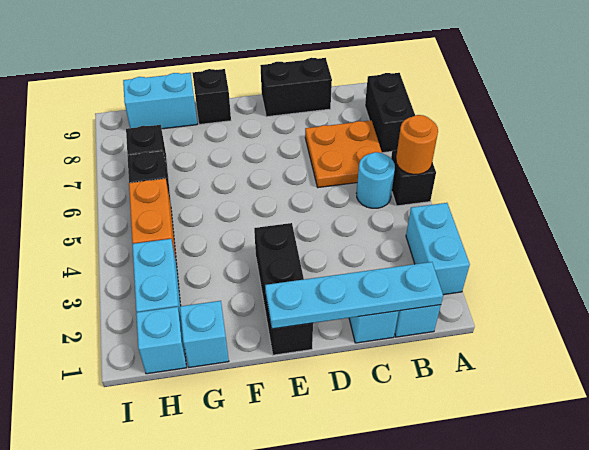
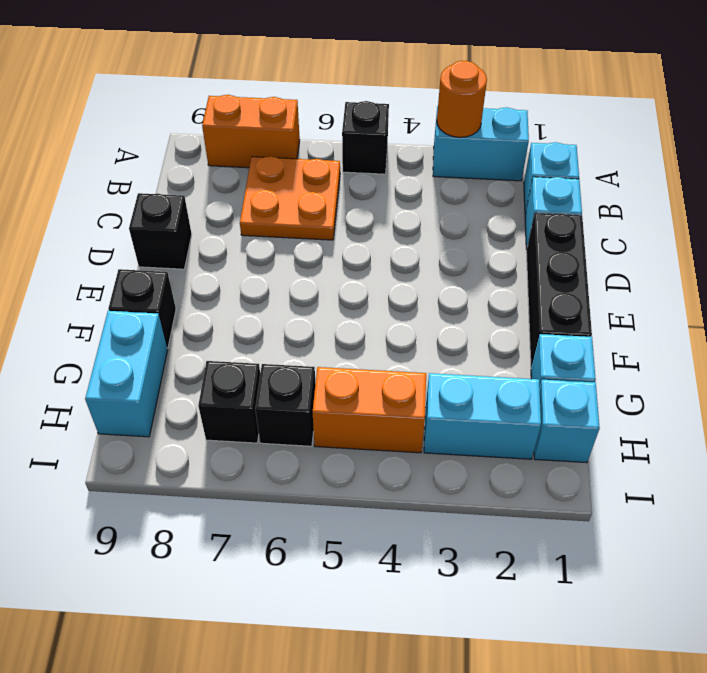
orange 1x1 round brick [396,115,438,174] -> orange 1x1 round brick moved to [437,61,487,137]
black 1x2 brick [365,73,415,153] -> orange 1x2 brick [202,95,300,168]
cyan 1x4 plate [265,262,443,329] -> none
cyan 1x1 round brick [356,152,395,208] -> none
black 1x2 brick [260,58,332,117] -> black 1x1 brick [129,193,192,269]
black 1x3 brick [254,223,313,355] -> black 1x3 brick turned to [526,213,592,368]

